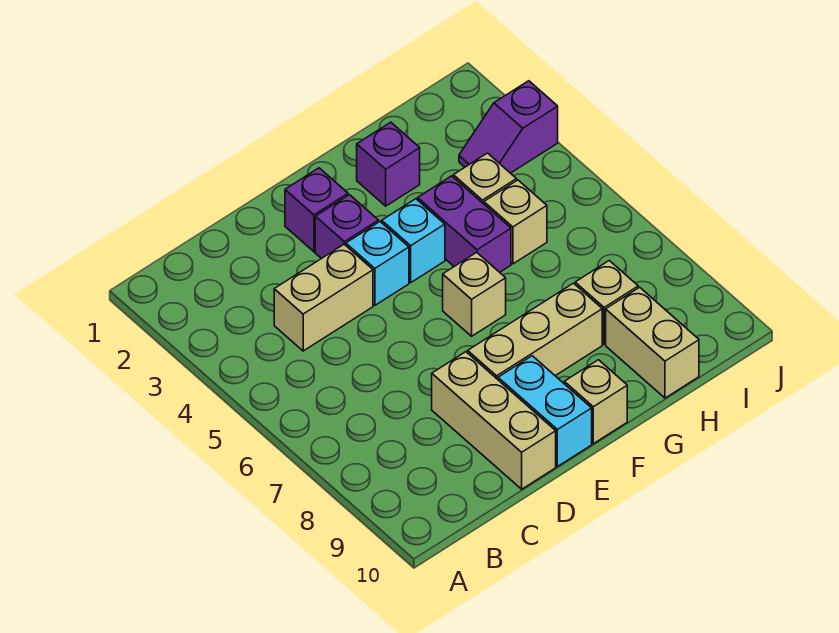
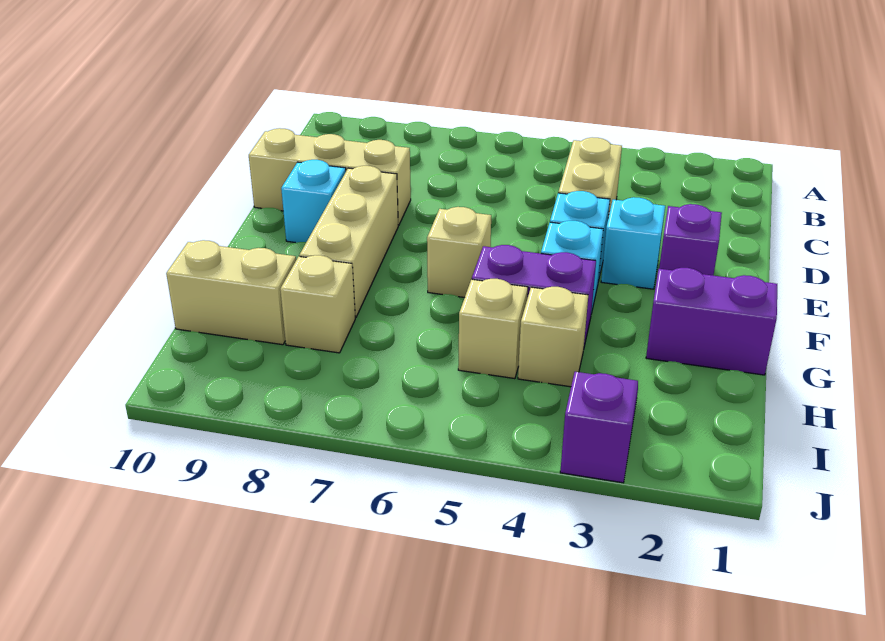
purple 1x1 brick [315,195,379,259] -> cyan 1x1 brick [601,197,665,289]
cyan 1x2 brick [498,356,592,466] -> cyan 1x1 brick [281,160,346,243]
tan 1x1 brick [564,360,627,444] -> none
purple 1x1 brick [357,122,420,206] -> purple 1x2 brick [646,268,777,375]

